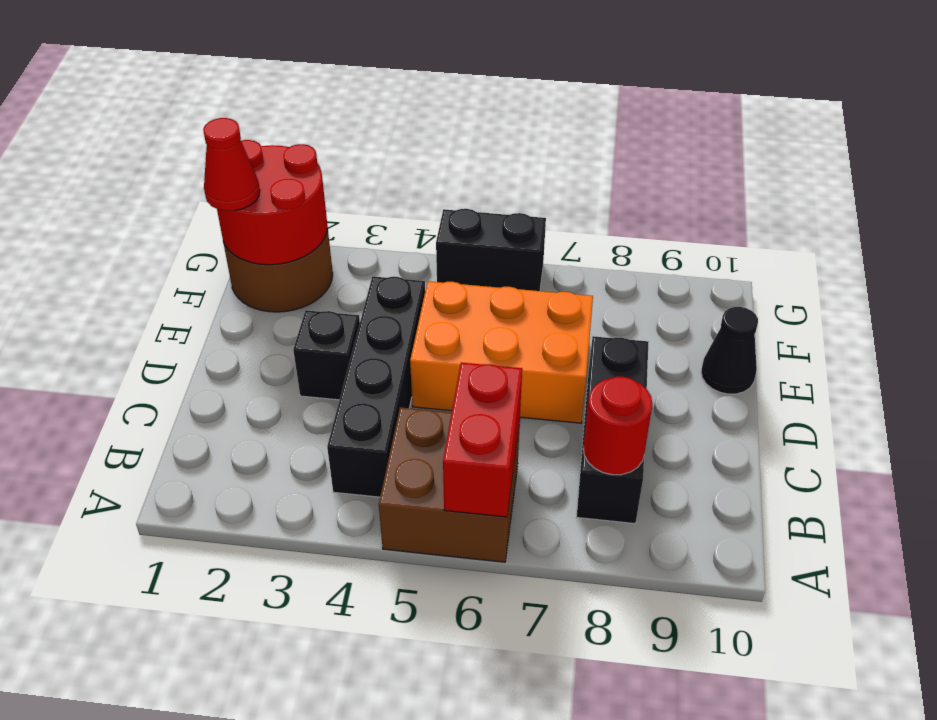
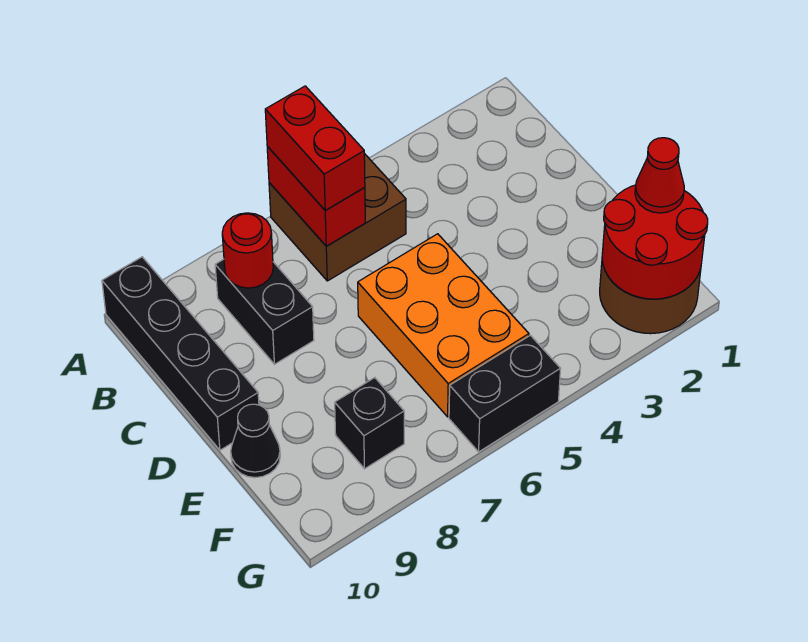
none -> red 1x2 brick [265,86,365,210]
black 1x4 brick [327,276,425,497] -> black 1x4 brick moved to [102,257,259,450]
black 1x3 brick [577,336,649,524] -> black 1x2 brick [215,259,314,364]
black 1x1 brick [293,310,360,400] -> black 1x1 brick moved to [335,378,404,469]
orange 2x3 brick [410,281,593,423] -> orange 2x3 brick turned to [358,234,529,417]

